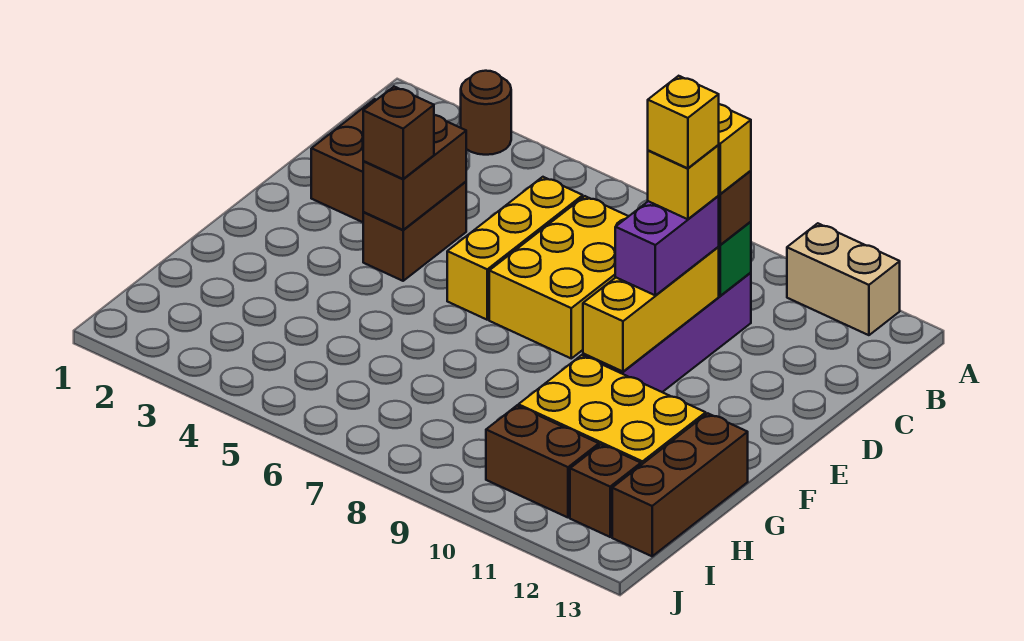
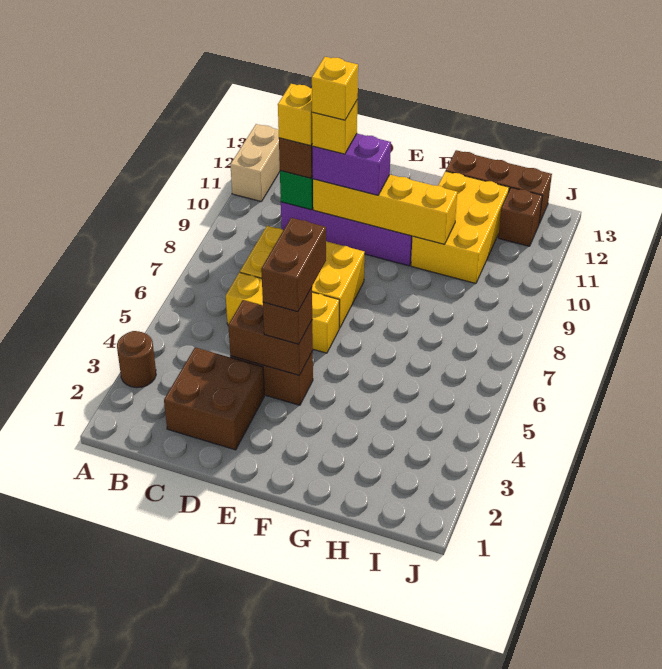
yellow 1x3 brick [583,247,719,372] -> yellow 1x4 brick [313,175,457,244]
brown 1x2 brick [486,406,599,517] -> brown 1x2 brick moved to [261,218,326,312]

